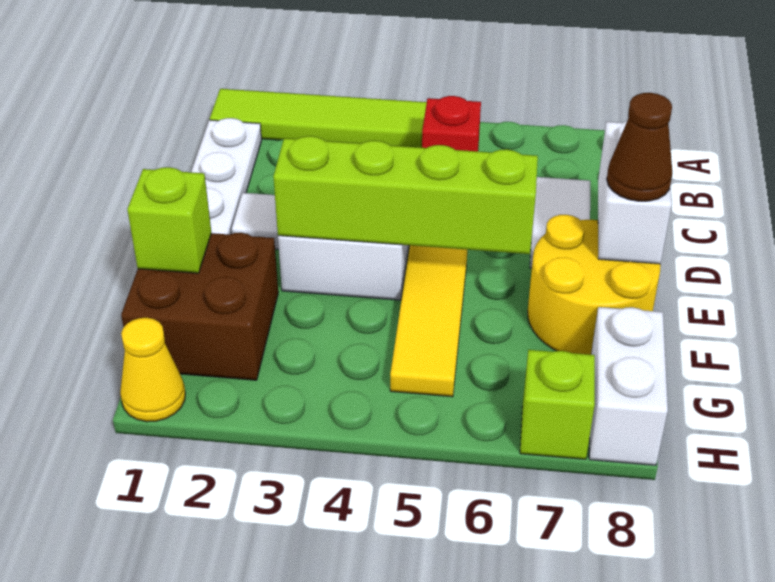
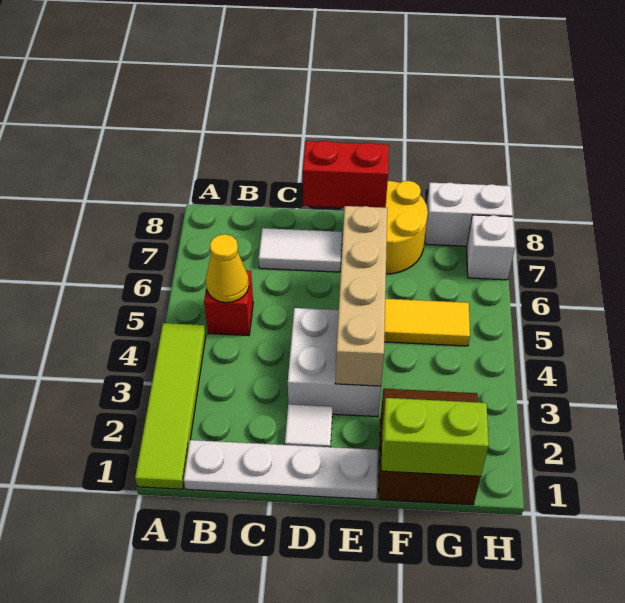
white 1x2 brick [598,121,672,264] -> red 1x2 brick [303,141,389,208]
lime 1x4 brick [273,136,538,254] -> tan 1x4 brick [335,206,387,386]
brown 1x1 cone [607,93,672,201] -> none
lime 1x1 brick [127,167,211,273] -> lime 1x2 brick [381,398,489,477]
yellow 1x1 cone [120,318,185,422] -> yellow 1x1 cone moved to [206,234,249,303]
lime 1x1 brick [520,350,595,459] -> white 1x1 brick [467,215,515,280]

